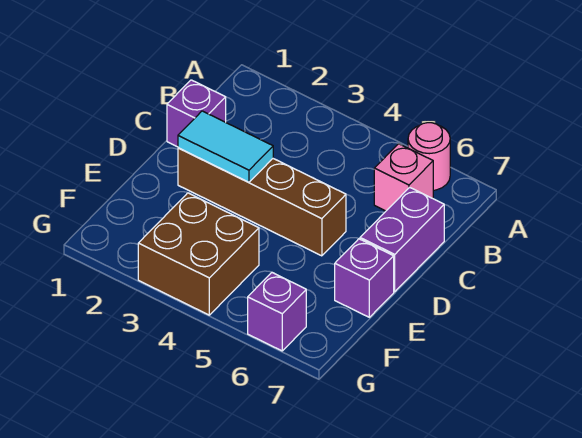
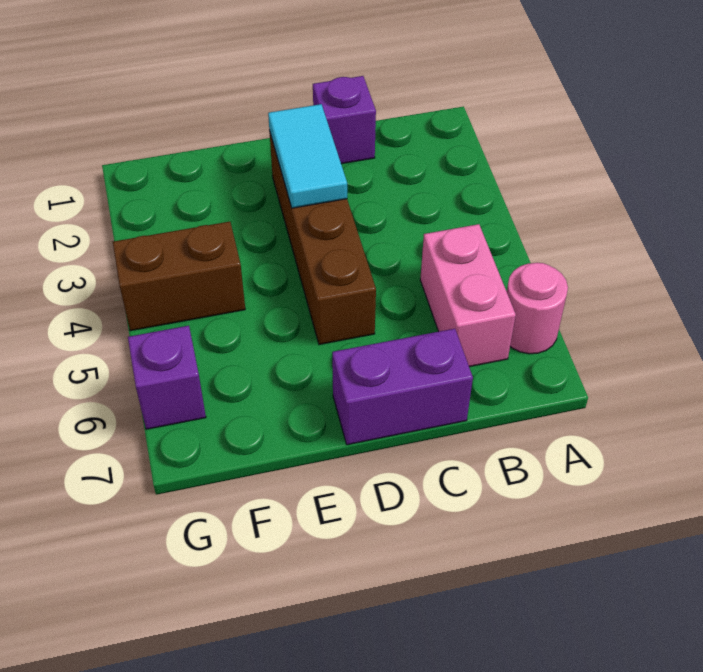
pink 1x1 brick [374,144,433,211] -> pink 1x2 brick [420,224,516,367]
purple 1x1 brick [335,239,394,317] -> none
brown 2x2 brick [138,193,259,315] -> brown 1x2 brick [113,222,245,331]

